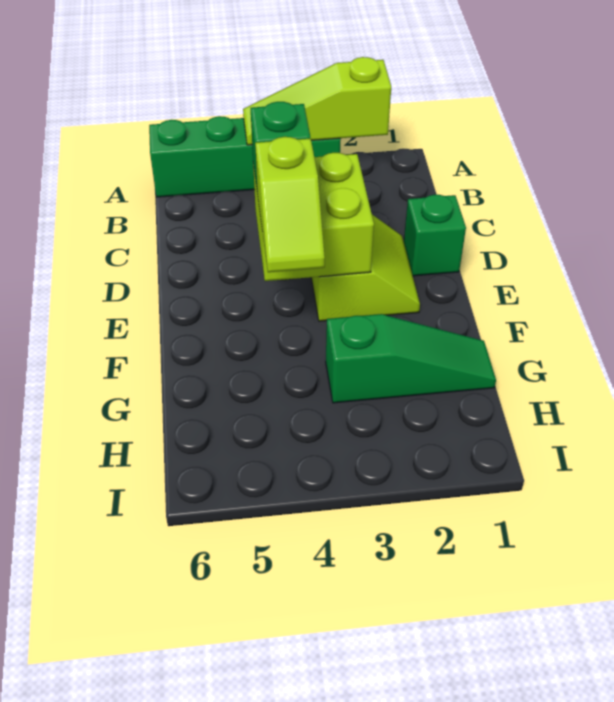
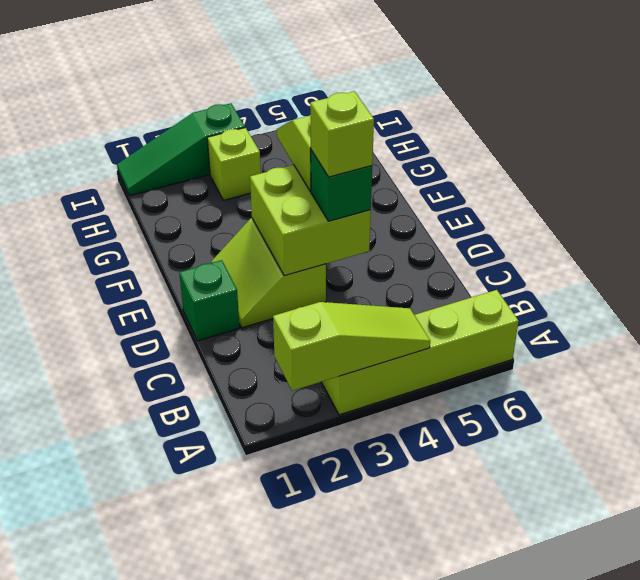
green 1x4 brick [149,116,341,197] -> lime 1x4 brick [322,290,518,415]
none -> lime 1x1 brick [310,91,374,177]
green 1x3 slope [326,314,496,403] -> green 1x3 slope moved to [117,103,245,196]
none -> lime 1x1 brick [207,128,261,200]

